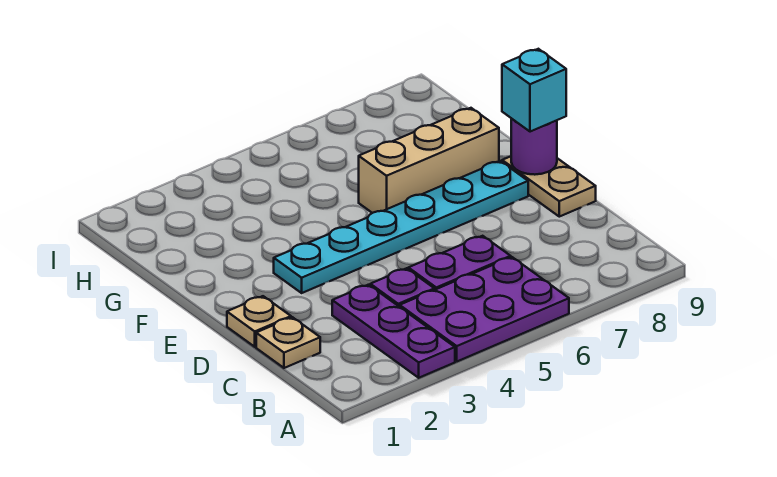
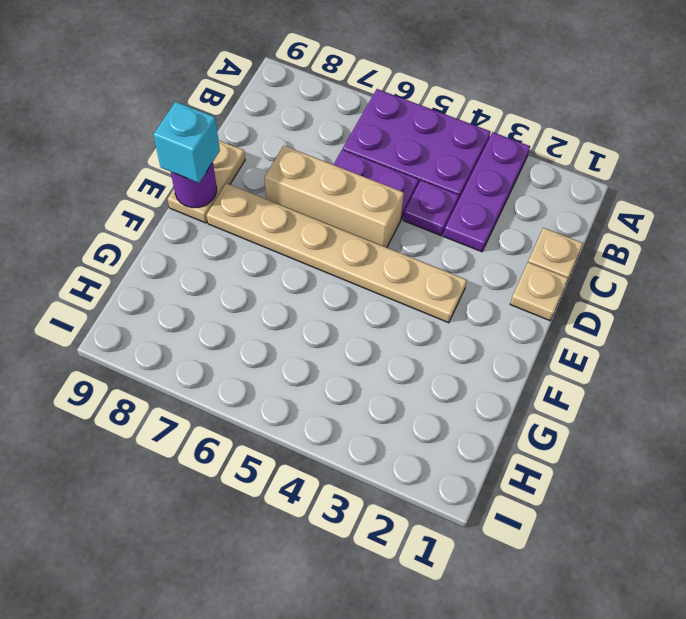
cyan 1x6 plate [274,161,528,293] -> tan 1x6 plate [207,183,467,323]
tan 1x3 brick [359,108,499,213] -> tan 1x3 brick moved to [264,146,404,248]

